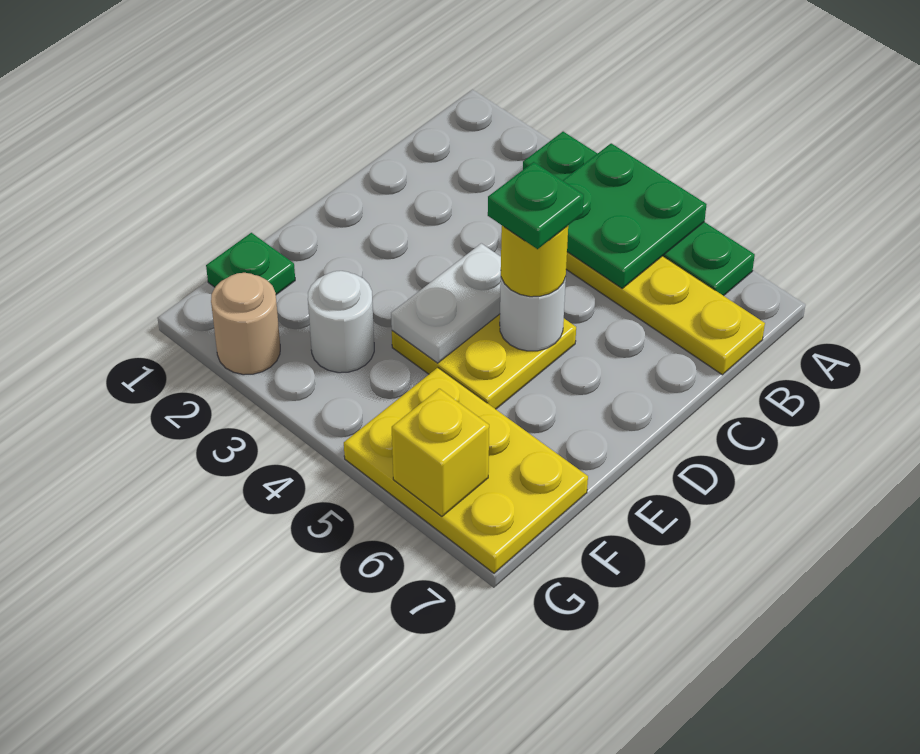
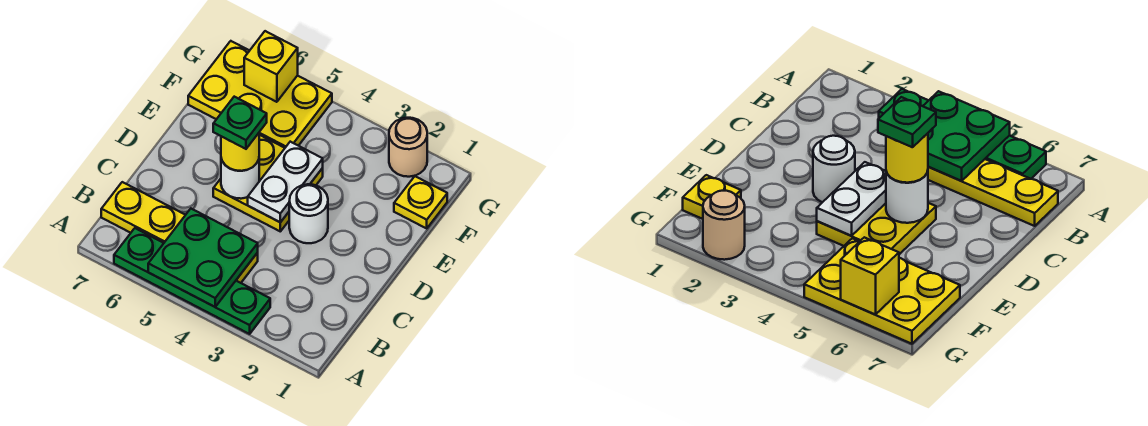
green 1x1 plate [206,233,295,295] -> yellow 1x1 plate [394,176,447,228]
white 1x1 round brick [308,271,374,373] -> white 1x1 round brick moved to [289,184,328,243]

